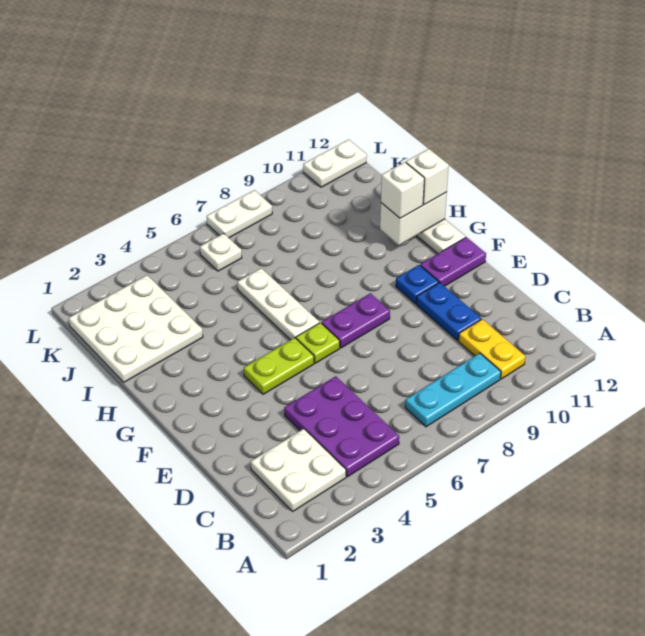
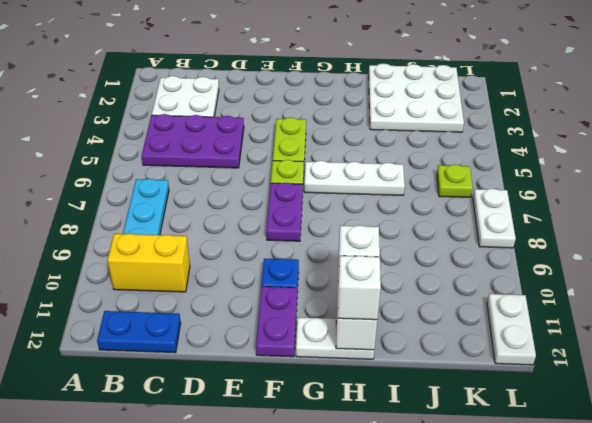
yellow 1x2 plate [459,319,525,379] -> yellow 1x2 brick [107,234,190,292]
blue 1x2 plate [416,283,481,340] -> blue 1x2 plate moved to [97,311,181,353]
white 1x1 plate [200,233,242,271] -> lime 1x1 plate [437,165,473,197]

